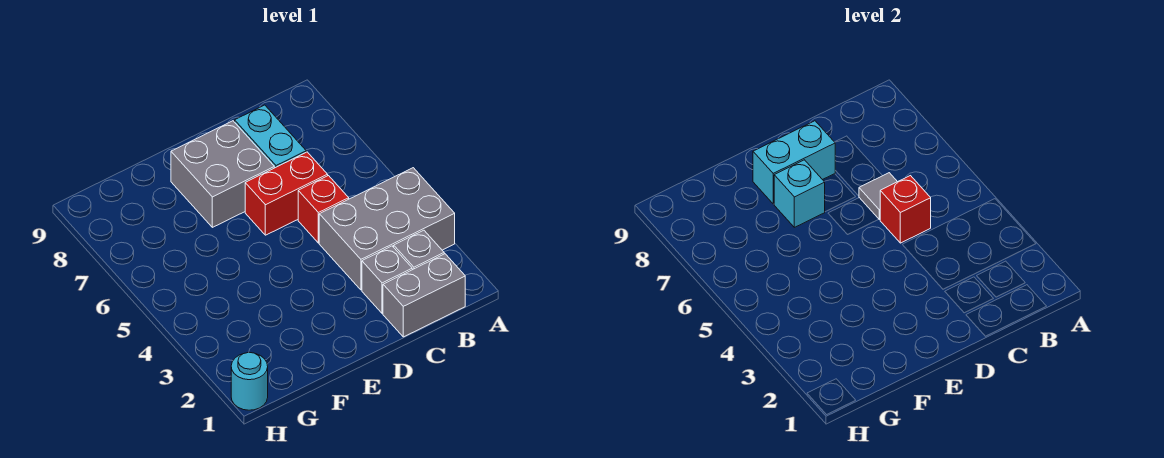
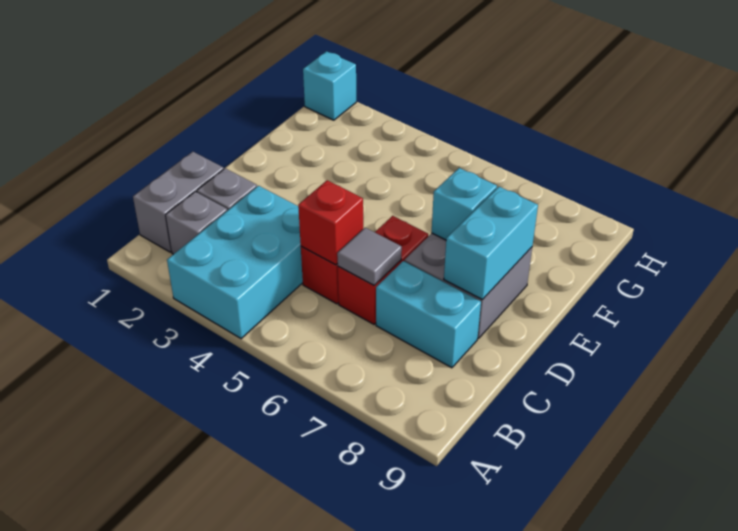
grey 2x3 brick [319,168,455,290] -> cyan 2x3 brick [167,186,303,339]
cyan 1x1 round brick [231,352,268,410] -> cyan 1x1 brick [303,51,356,120]

